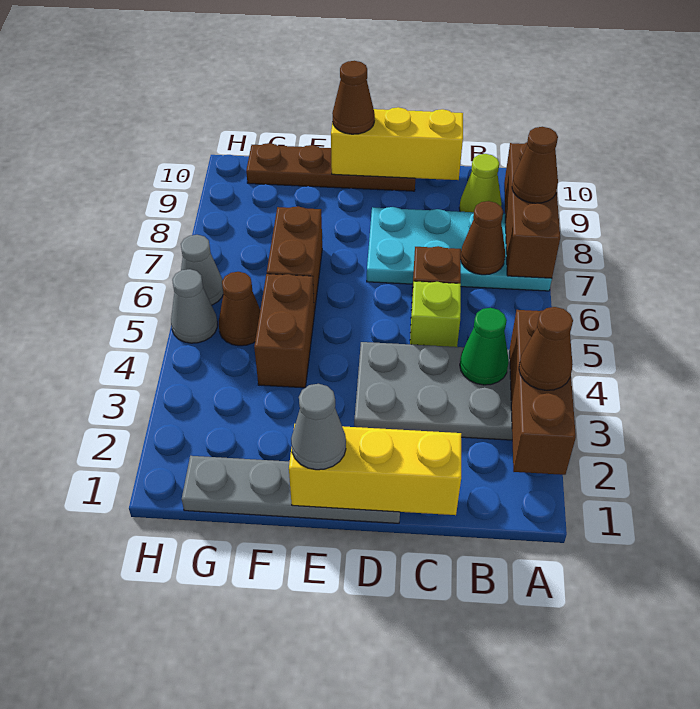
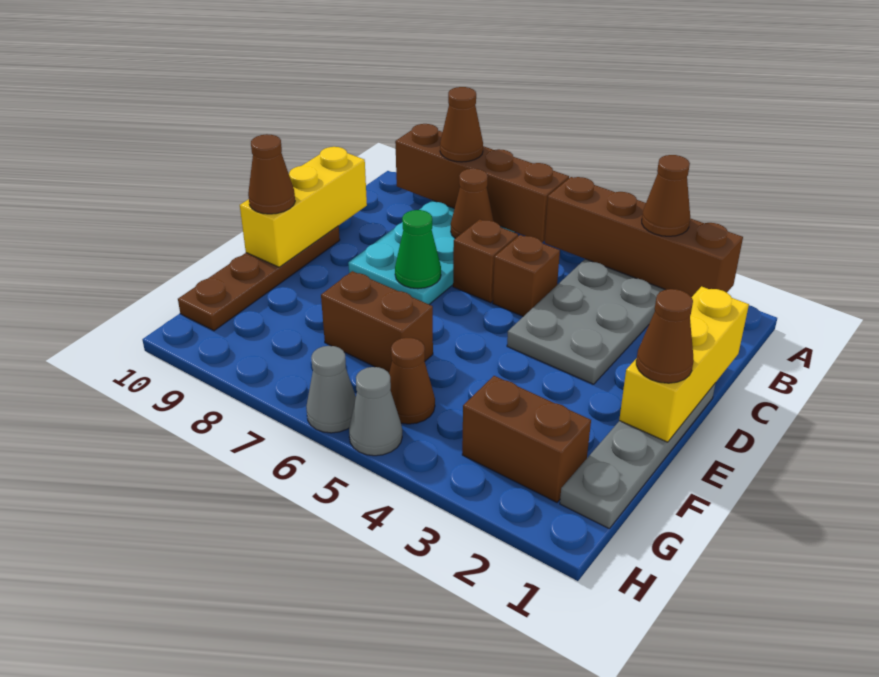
brown 1x3 brick [510,310,576,475] -> brown 1x4 brick [545,177,743,297]
brown 1x3 brick [504,142,560,278] -> brown 1x4 brick [395,124,569,242]
green 1x1 cone [460,308,509,385] -> green 1x1 cone moved to [395,210,441,289]
lime 1x1 cone [459,154,502,212] -> none
lime 1x1 brick [410,281,461,347] -> brown 1x1 brick [493,235,560,317]
grey 1x1 cone [291,384,346,470] -> brown 1x1 cone [636,289,694,383]
brown 1x2 brick [254,274,314,388] -> brown 1x2 brick moved to [462,376,591,502]

